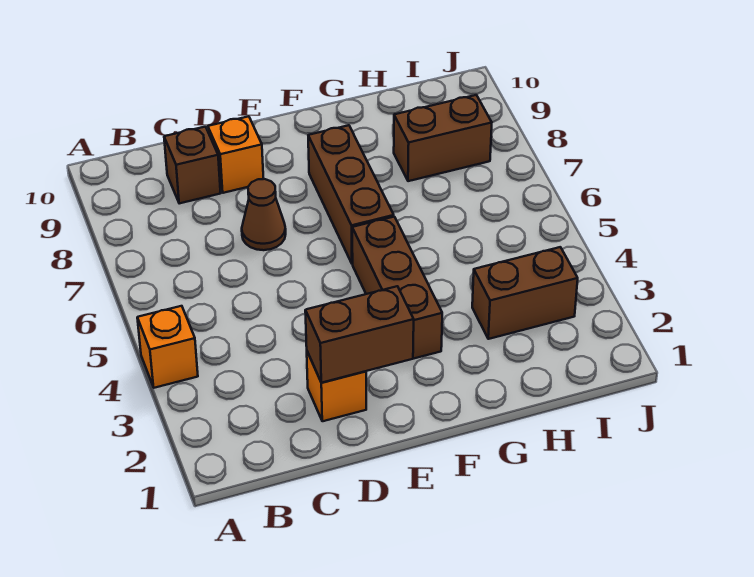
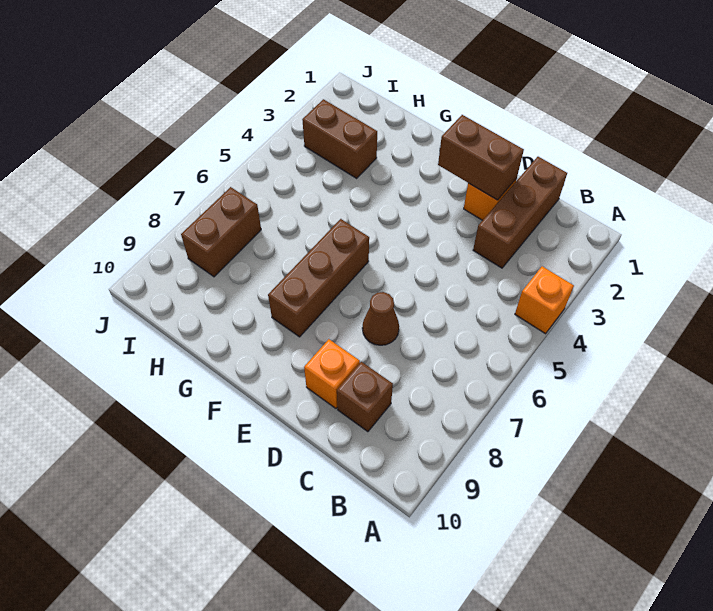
brown 1x3 brick [352,217,442,359] -> brown 1x3 brick moved to [473,157,567,268]
brown 1x2 brick [394,95,492,181] -> brown 1x2 brick turned to [181,187,261,277]

